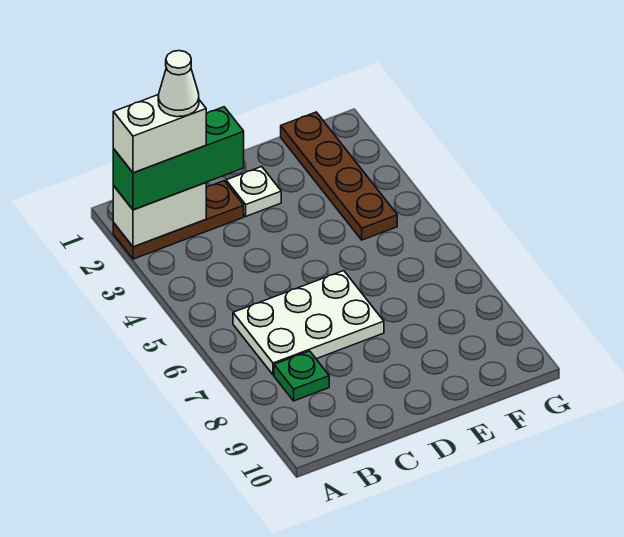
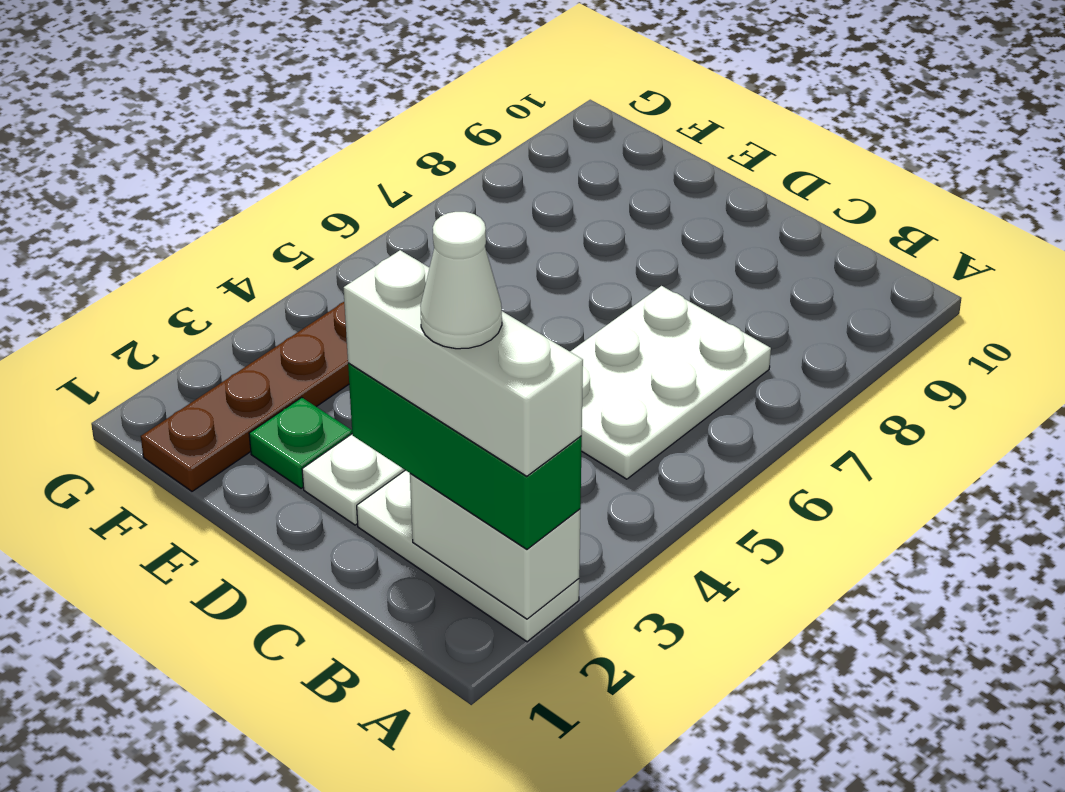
brown 1x3 plate [113,181,244,259] -> white 1x3 plate [357,470,579,642]
white 1x2 brick [113,95,207,173] -> white 1x3 brick [344,250,583,476]
white 2x3 plate [233,271,384,375] -> white 2x3 plate turned to [570,286,771,479]
green 1x1 plate [274,351,329,401] -> green 1x1 plate moved to [249,397,352,488]

